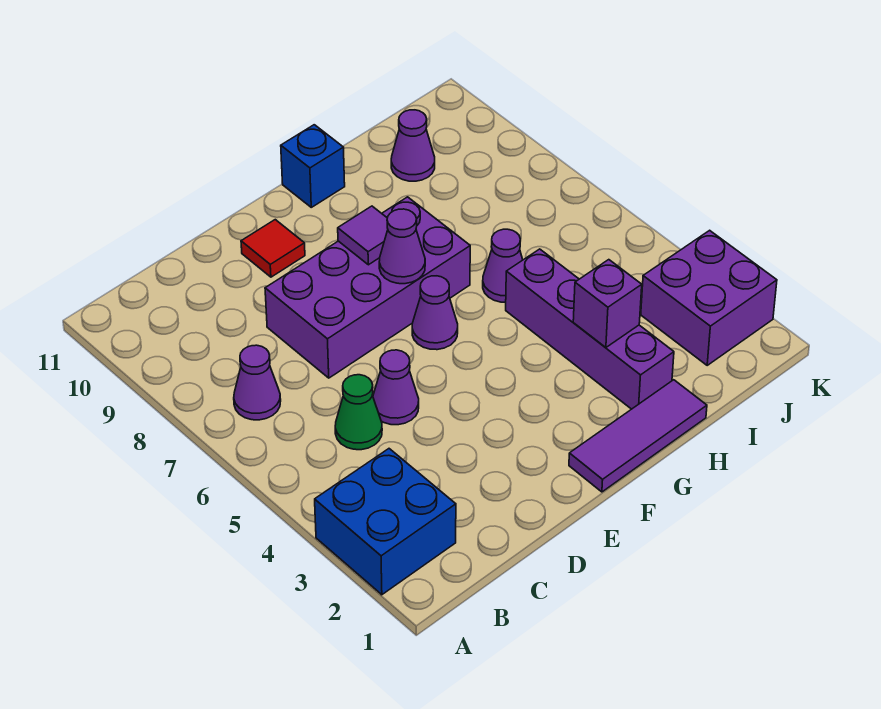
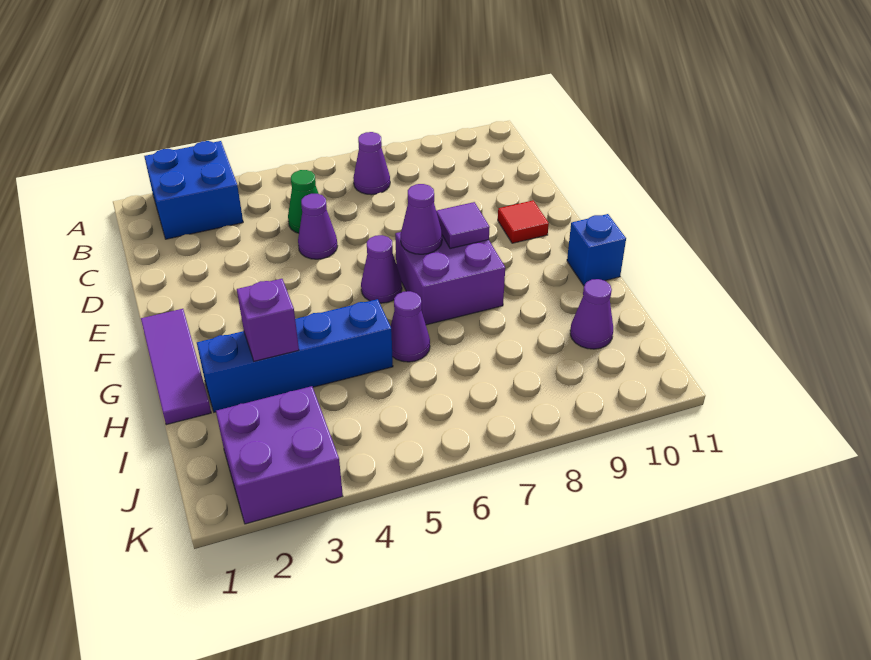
purple 2x4 brick [265,197,470,378] -> purple 2x2 brick [395,232,505,325]
purple 1x4 brick [506,249,674,409] -> blue 1x4 brick [197,299,393,412]

